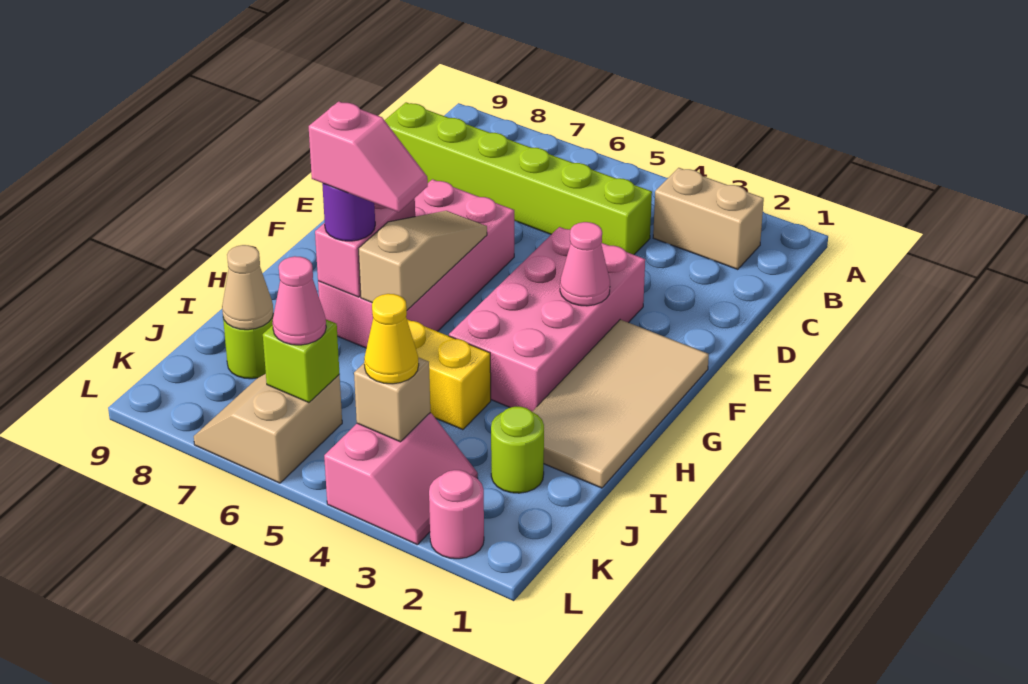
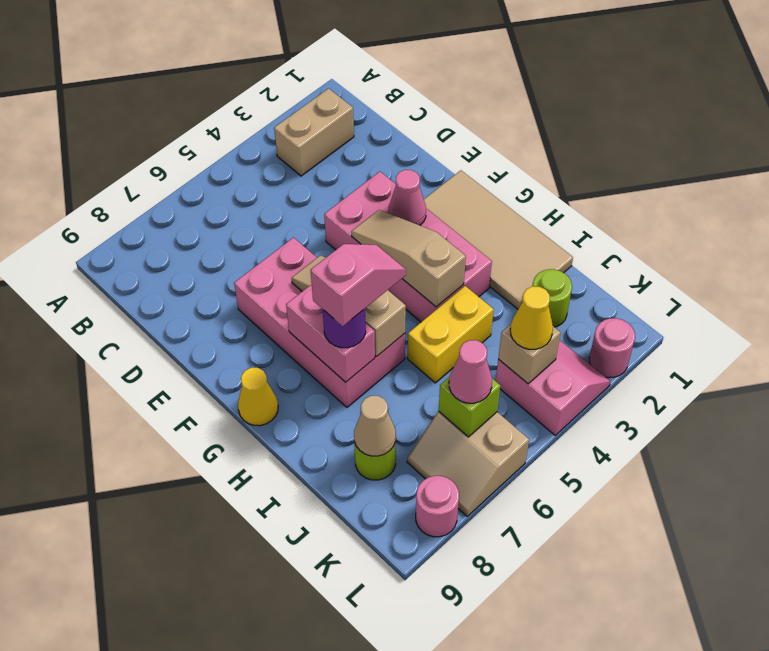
lime 1x6 brick [385,102,652,255] -> none
none -> tan 1x3 slope [351,210,466,307]
none -> yellow 1x1 cone [238,368,278,426]
none -> pink 1x1 round brick [416,476,459,537]

